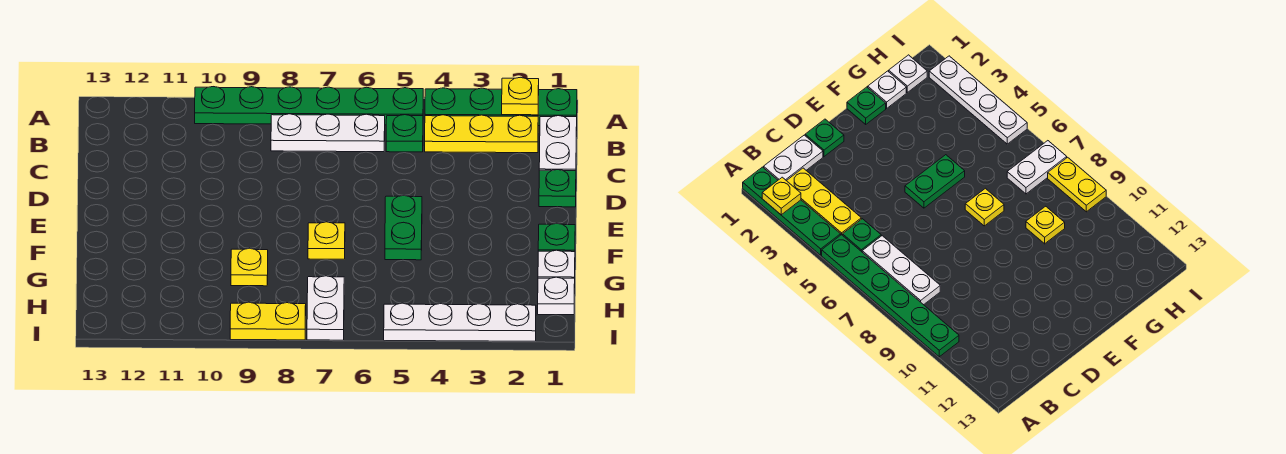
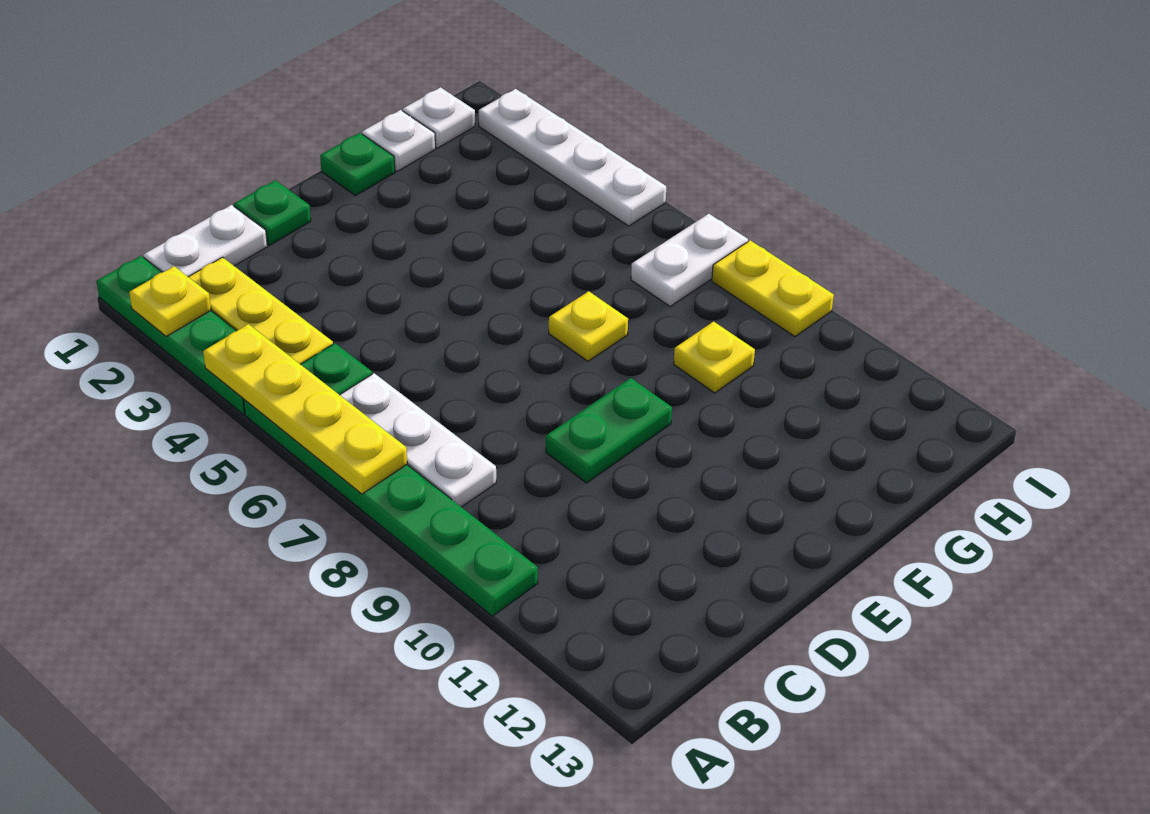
none -> yellow 1x4 plate [203,324,407,494]
green 1x2 plate [385,196,422,260] -> green 1x2 plate moved to [546,378,672,483]

